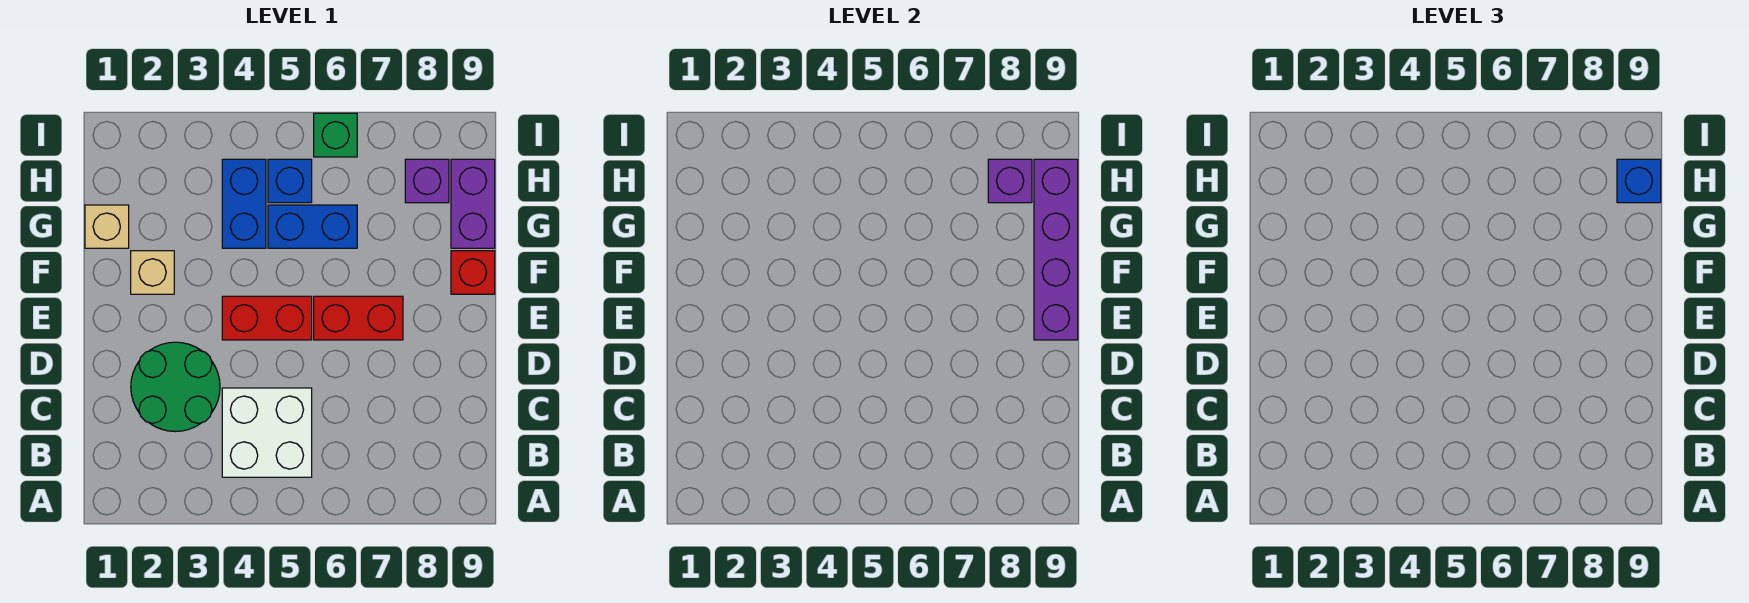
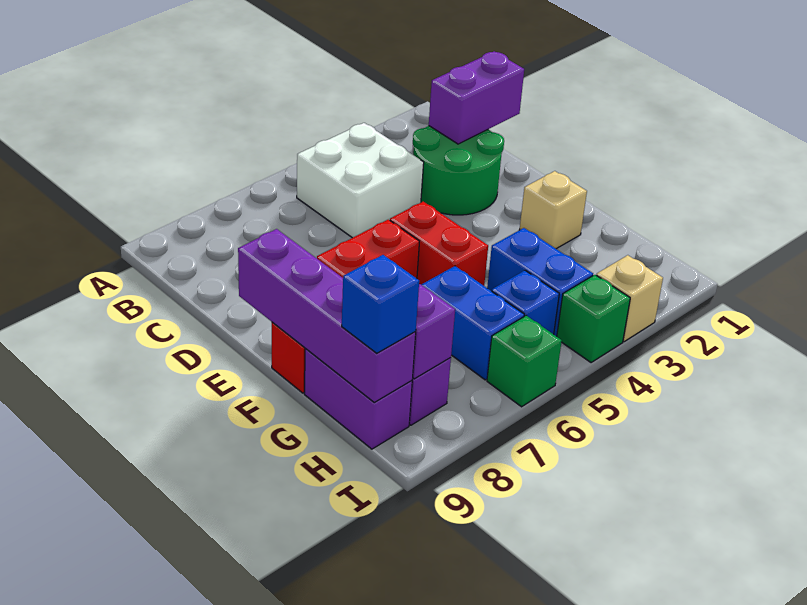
none -> purple 1x2 brick [429,51,524,144]
red 1x2 brick [222,296,312,340] -> red 1x2 brick turned to [390,202,488,286]
tan 1x1 brick [85,205,129,248] -> tan 1x1 brick moved to [596,255,663,341]
blue 1x2 brick [268,205,357,248] -> blue 1x2 brick turned to [421,266,524,380]
none -> green 1x1 brick [557,275,630,363]

